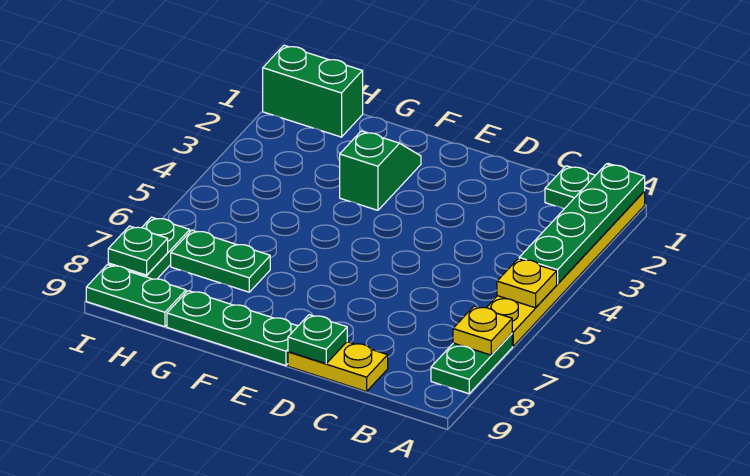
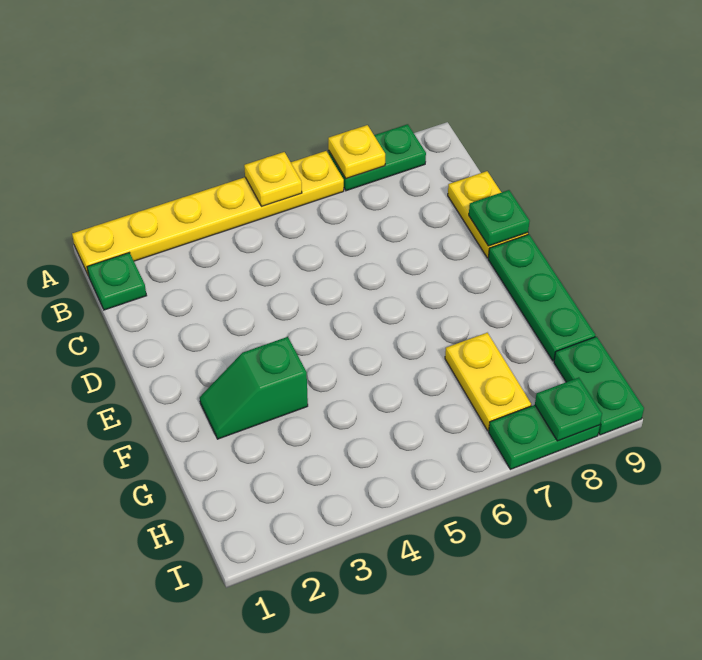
green 1x4 plate [519,164,645,284] -> none
green 1x2 plate [171,230,270,292] -> yellow 1x2 plate [445,333,531,431]
green 1x2 brick [263,45,363,137] -> none

